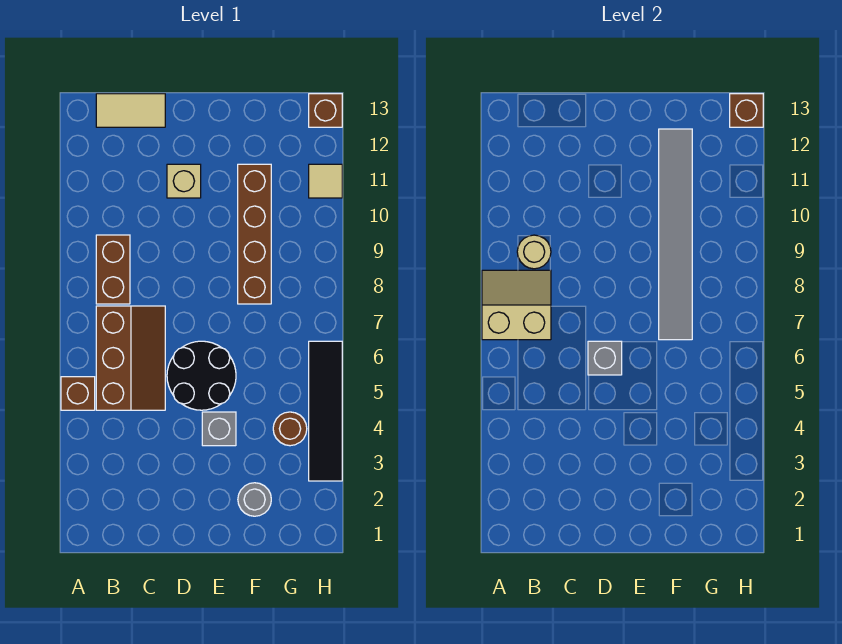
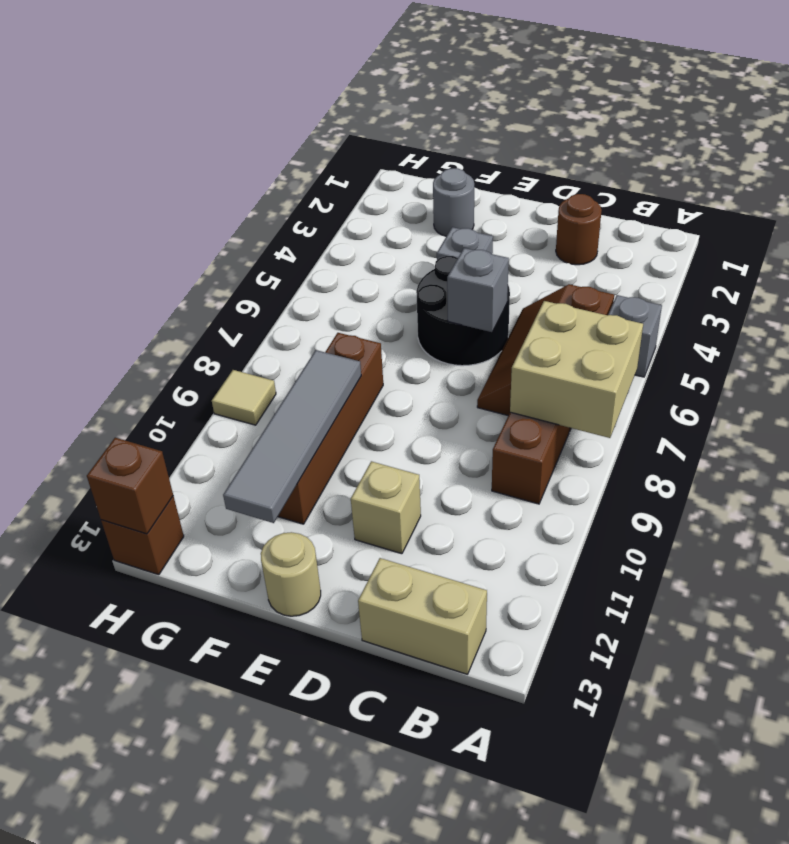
brown 1x1 brick [61,377,95,410] -> grey 1x1 brick [608,295,662,377]
tan 2x2 slope [482,270,551,340] -> tan 2x2 brick [510,301,643,438]
tan 1x1 round brick [517,235,551,269] -> tan 1x1 round brick moved to [261,532,321,616]
tan 1x2 tile [96,94,165,127] -> tan 1x2 brick [358,558,487,674]
grey 1x6 tile [659,129,692,340] -> grey 1x4 tile [223,350,361,523]
brown 1x1 round brick [273,412,307,446] -> brown 1x1 round brick moved to [556,194,602,265]
black 1x4 tile [309,341,342,481] -> none
tan 1x1 tile [309,164,342,198] -> tan 1x1 tile moved to [212,370,276,425]

